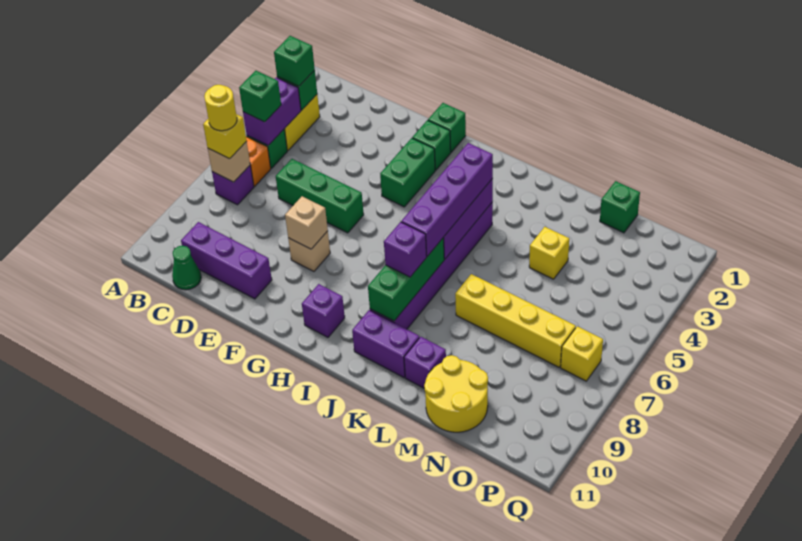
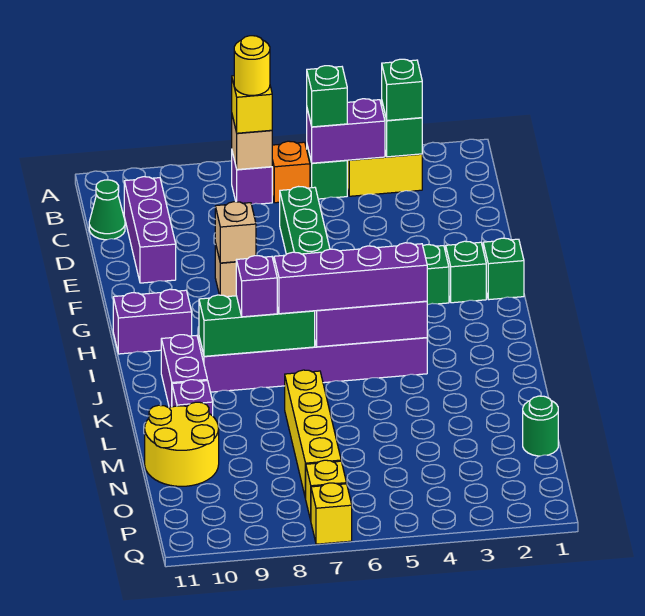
purple 1x1 brick [302,284,345,337] -> purple 1x2 brick [113,289,192,354]
yellow 1x1 brick [529,227,569,279] -> yellow 1x1 brick moved to [311,483,352,544]
green 1x1 brick [600,181,640,233] -> green 1x1 round brick [523,396,558,456]

